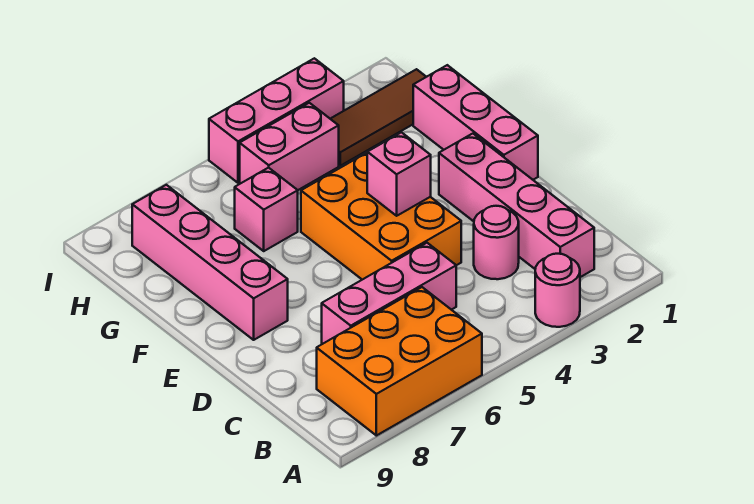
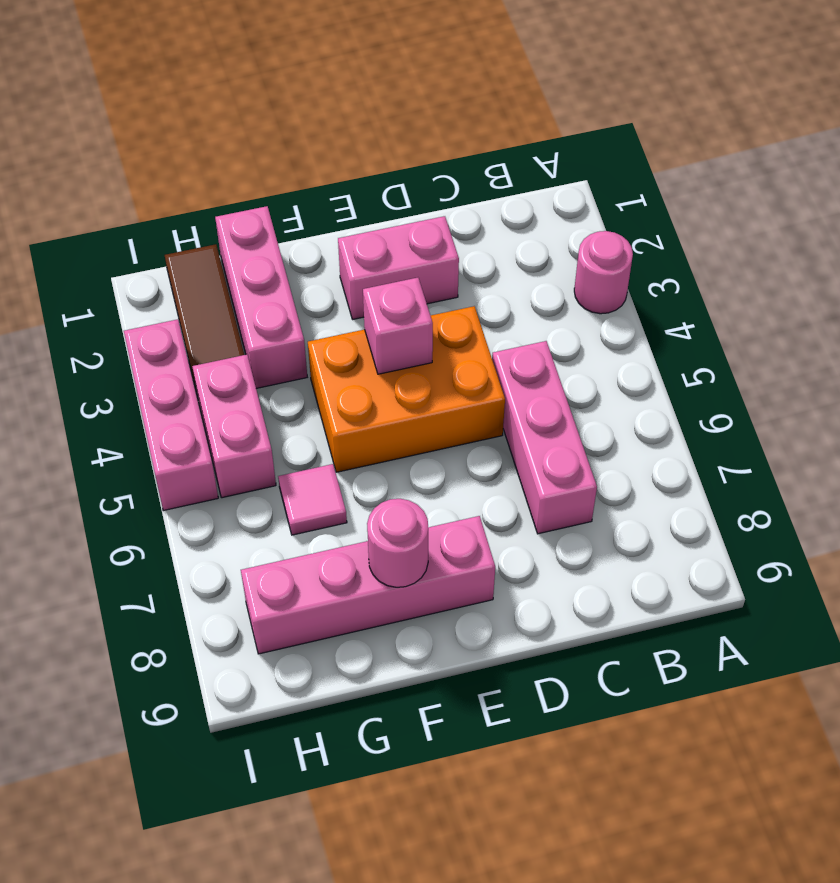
orange 2x3 brick [317,287,482,436] -> none
pink 1x4 brick [439,134,594,277] -> pink 1x2 brick [338,216,459,319]
pink 1x1 round brick [474,206,519,279] -> pink 1x1 round brick moved to [367,499,428,587]
pink 1x3 brick [413,65,538,180] -> pink 1x3 brick turned to [215,206,307,388]
pink 1x1 brick [235,168,298,251] -> pink 1x1 tile [278,464,347,535]

